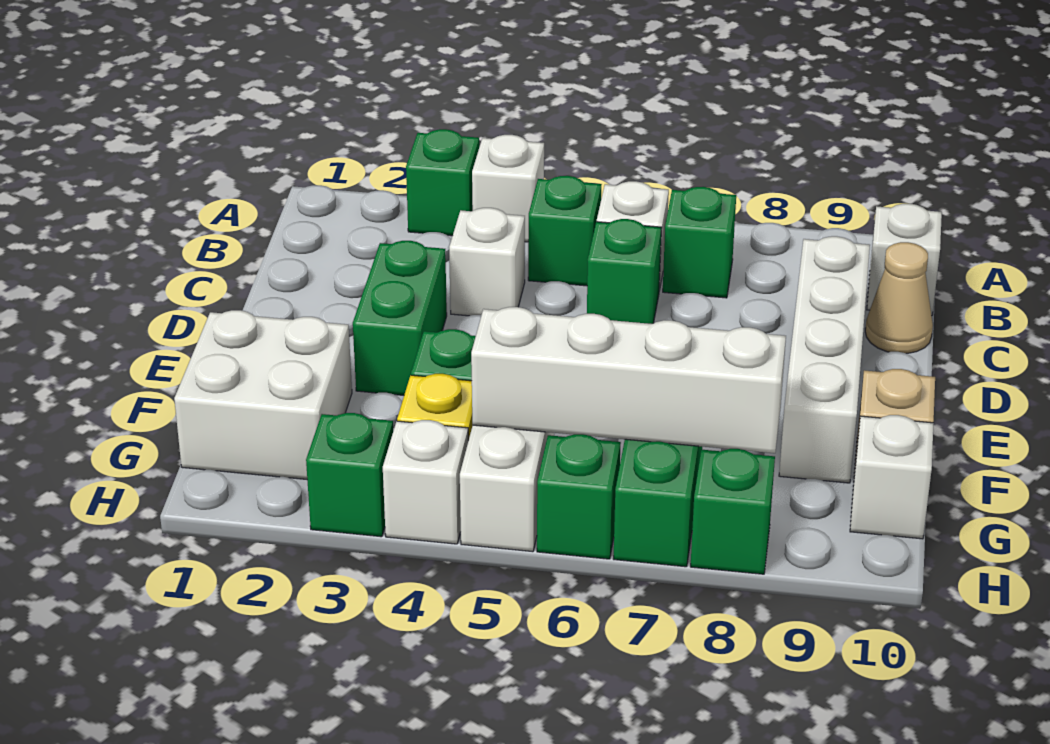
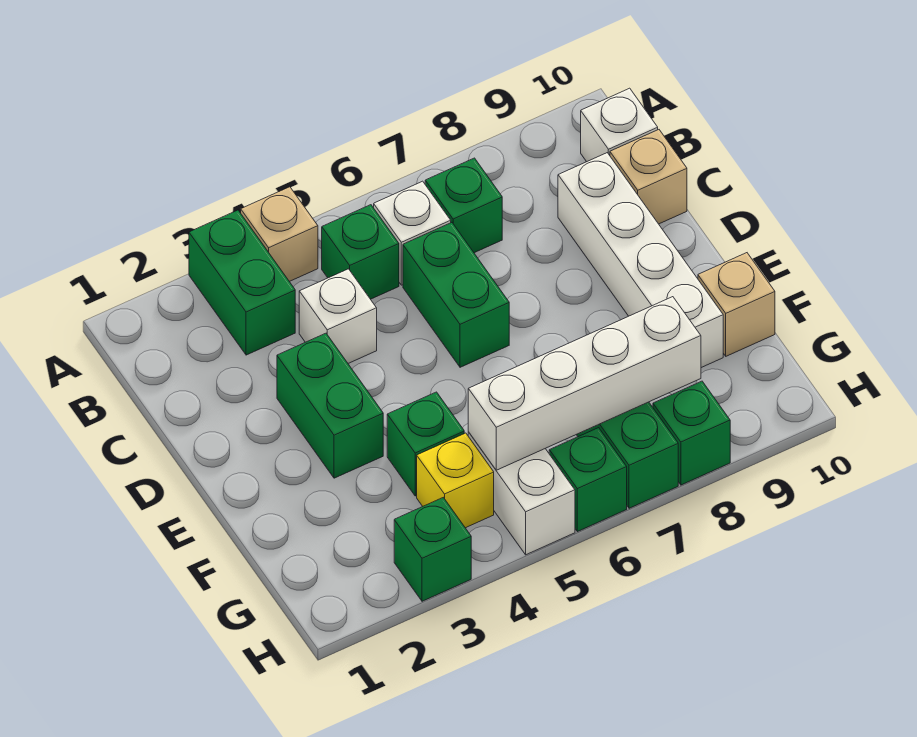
green 1x1 brick [406,129,479,236] -> green 1x2 brick [189,210,295,355]
white 1x1 brick [472,135,544,242] -> tan 1x1 brick [241,187,318,282]
green 1x1 brick [587,219,662,324] -> green 1x2 brick [403,223,509,367]
tan 1x1 cone [865,242,933,353] -> tan 1x1 brick [610,130,687,224]
white 2x2 brick [174,310,352,479] -> none
white 1x1 brick [850,415,934,539] -> none
white 1x1 brick [383,420,468,544] -> none

